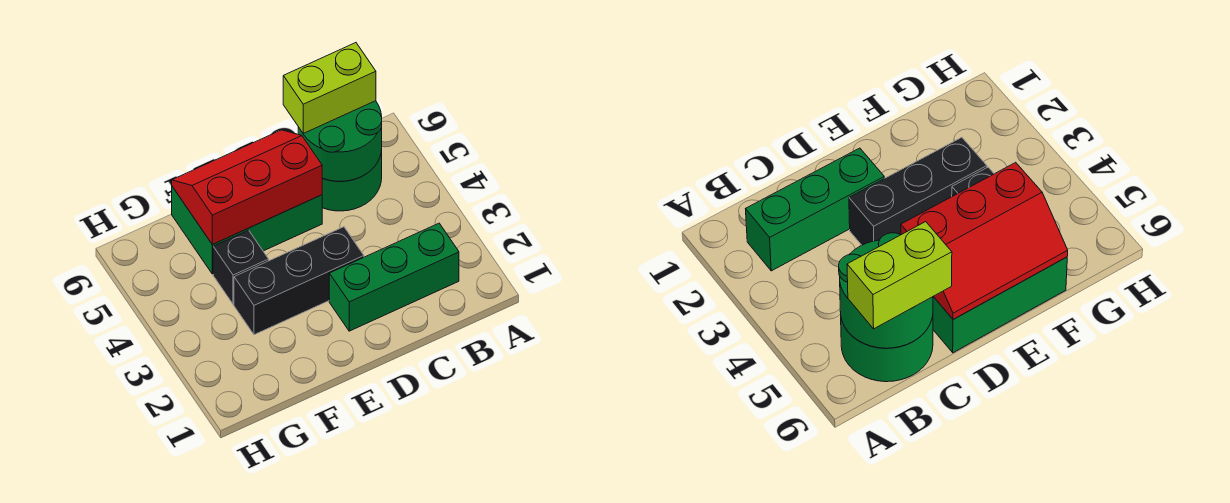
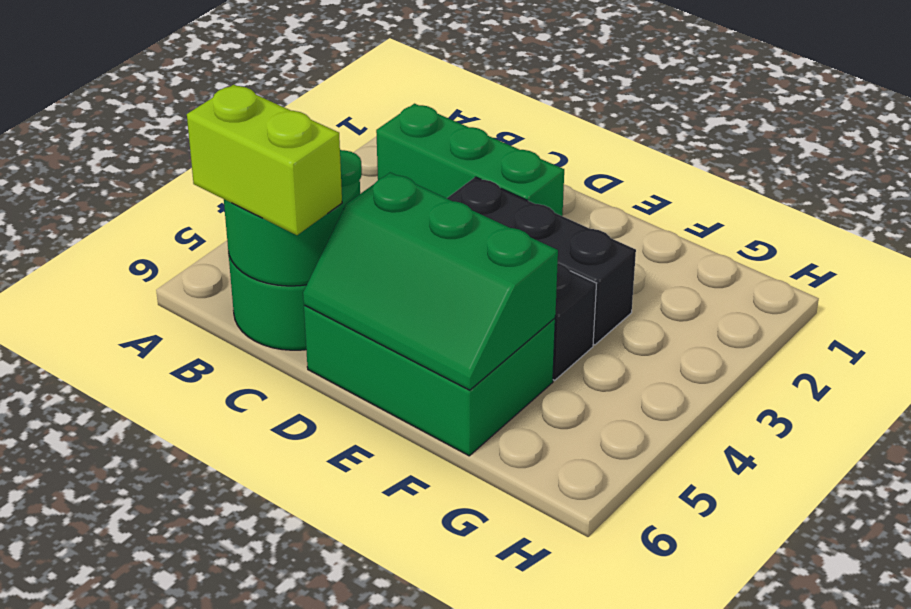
red 2x3 slope [172,130,323,245] -> green 2x3 slope [303,172,558,390]

